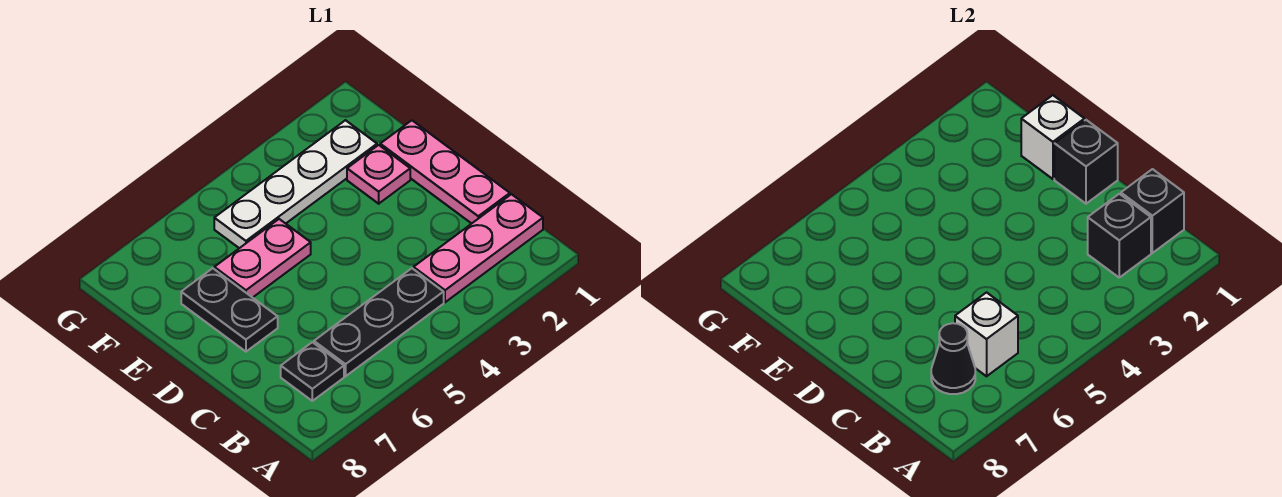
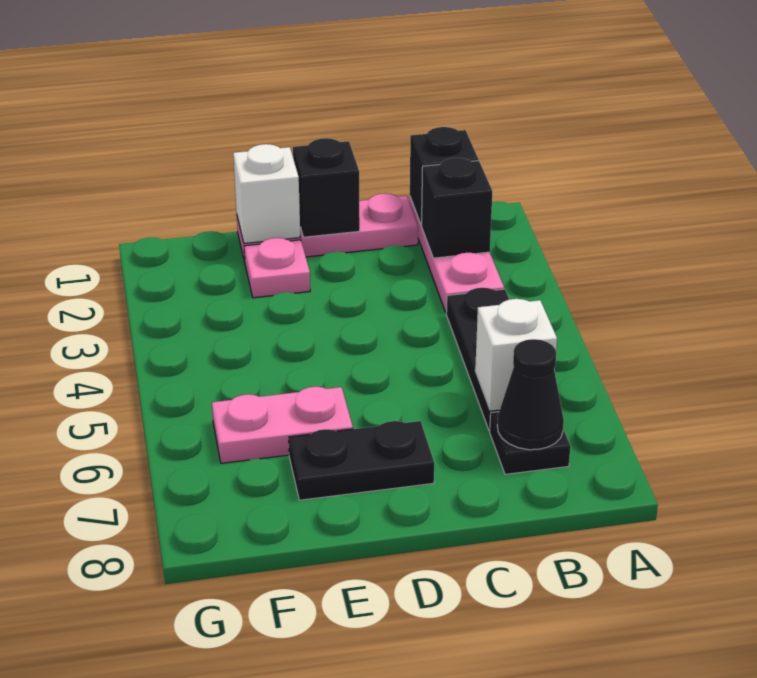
pink 1x2 plate [214,219,311,298] -> pink 1x2 plate turned to [212,387,353,463]
white 1x4 plate [214,120,377,248] -> none

